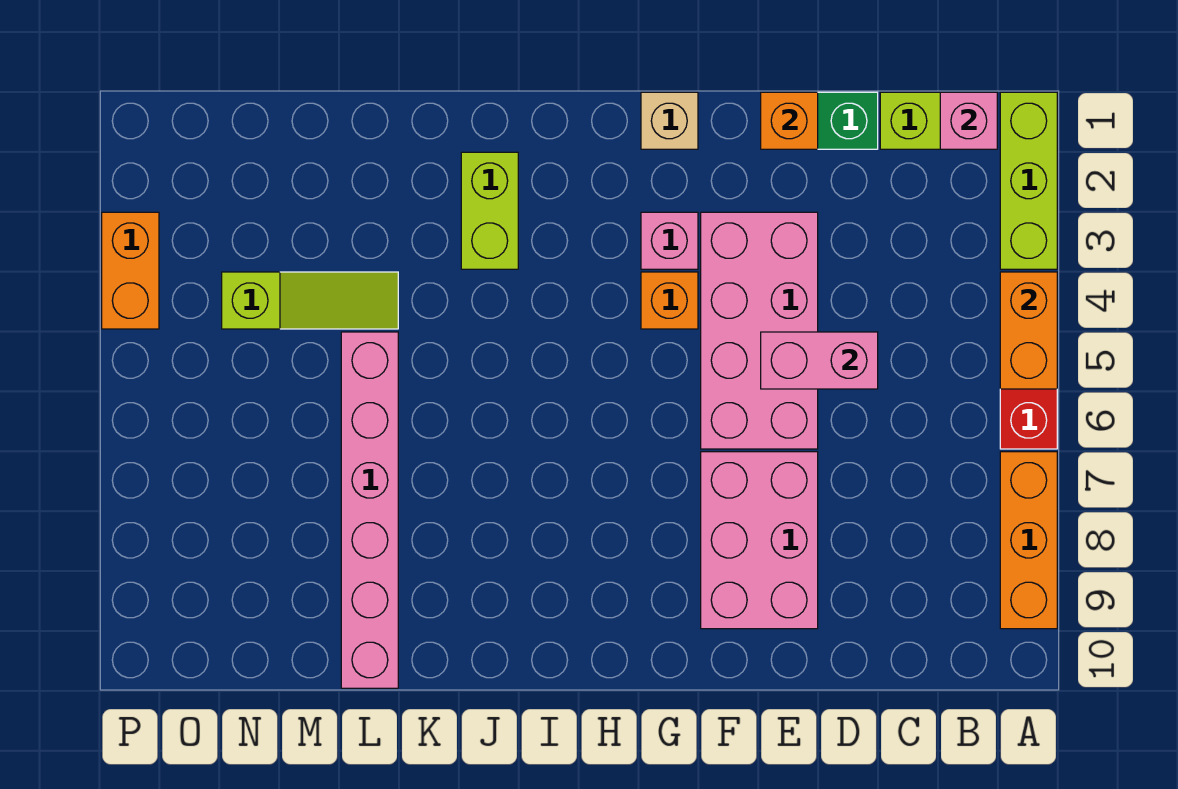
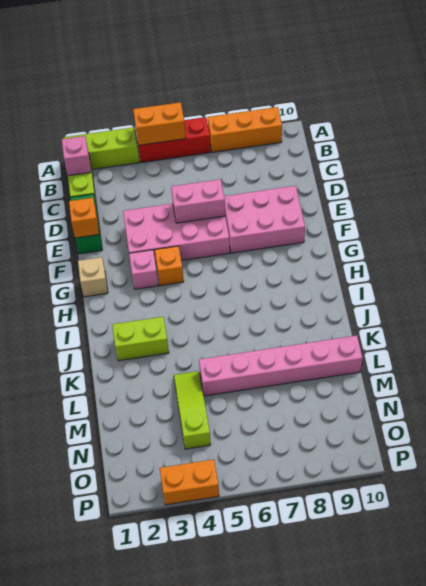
pink 1x2 brick [761,332,878,389] -> pink 1x2 brick turned to [171,179,225,223]

